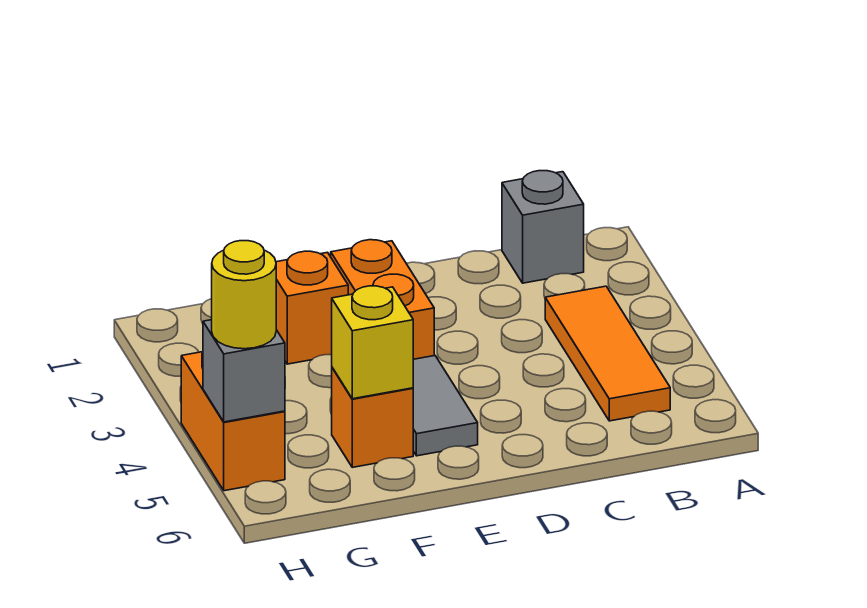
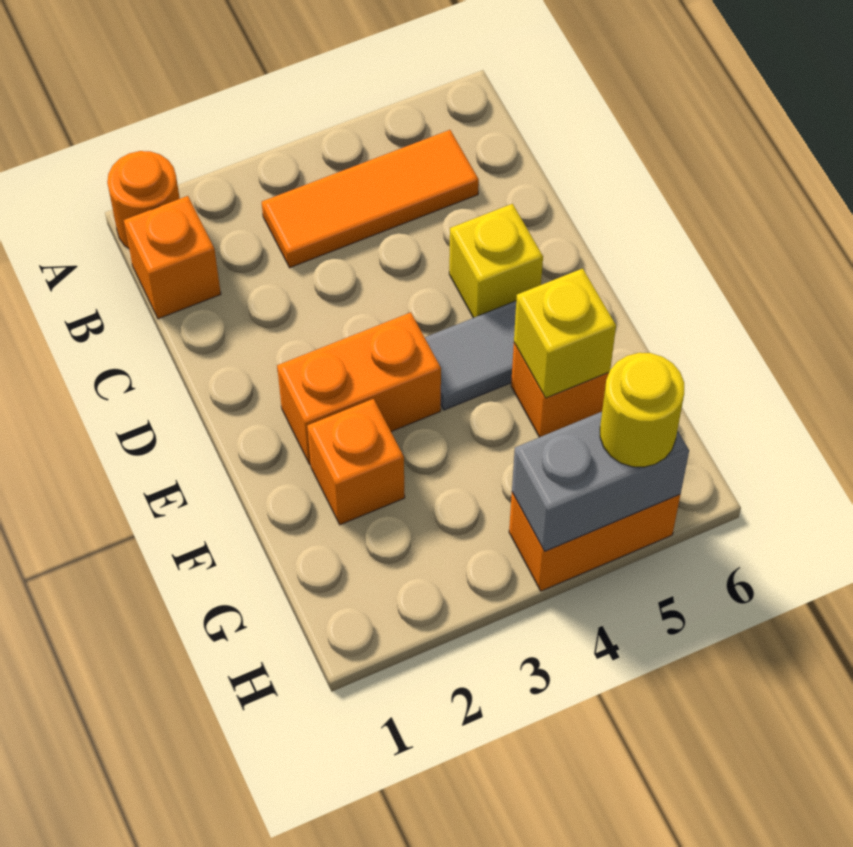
none -> orange 1x1 round brick [107,151,180,248]
grey 1x1 brick [502,171,584,283] -> orange 1x1 brick [124,196,221,319]
none -> yellow 1x1 brick [449,204,543,318]
grey 1x1 brick [203,320,285,422] -> grey 1x2 brick [512,412,689,551]

